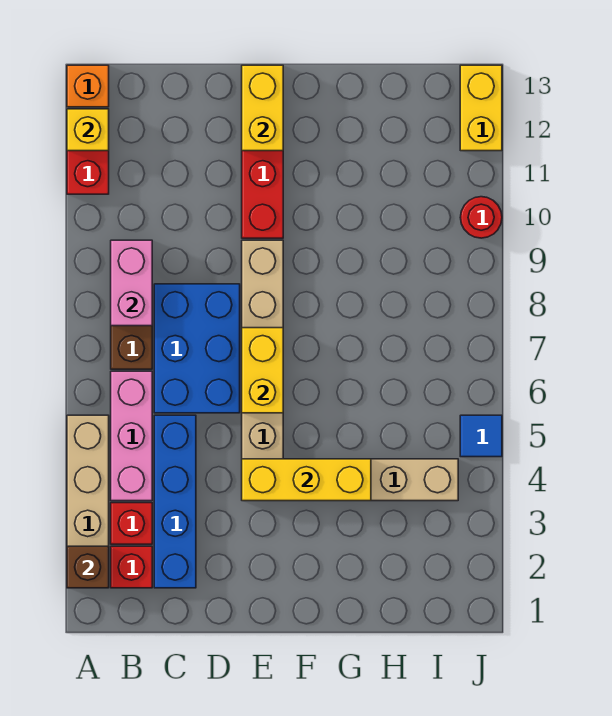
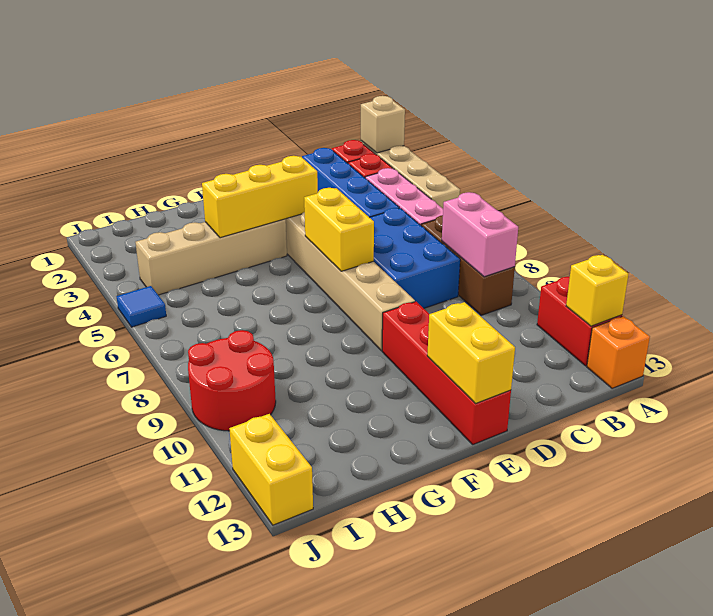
brown 1x1 brick [67,546,109,588] -> tan 1x1 brick [361,96,405,153]
red 1x1 round brick [460,197,502,238] -> red 2x2 round brick [188,330,276,431]

